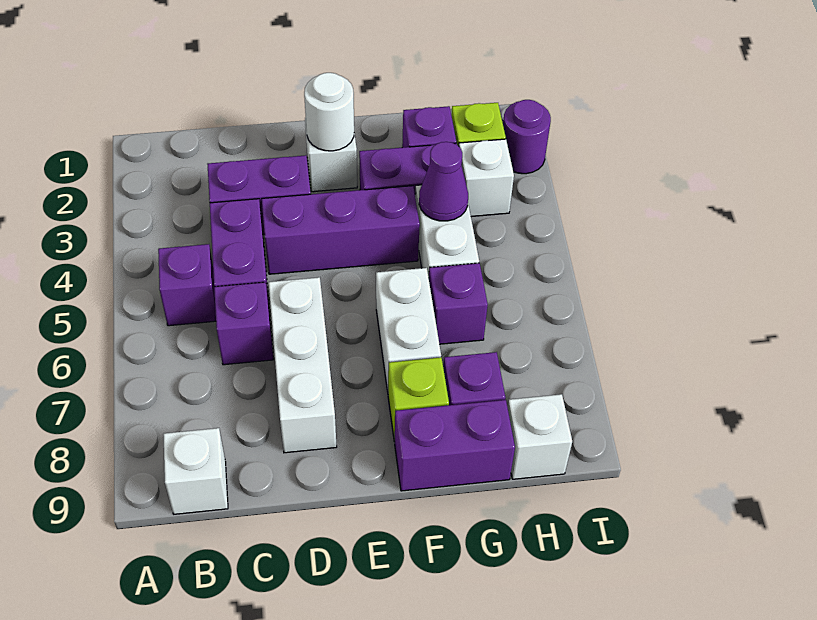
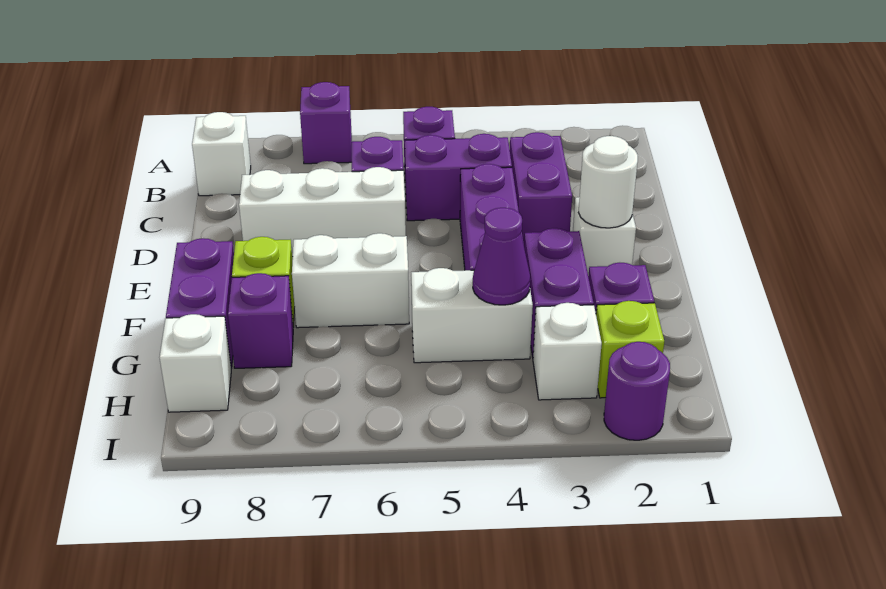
purple 1x1 brick [429,263,488,344] -> purple 1x1 brick moved to [300,82,352,164]

